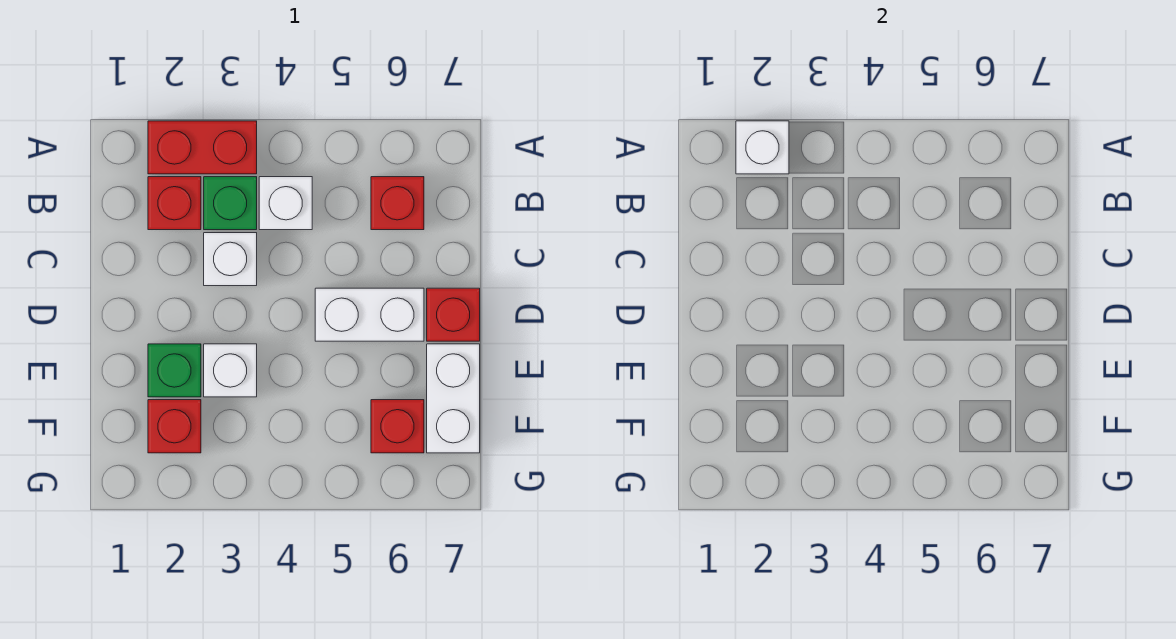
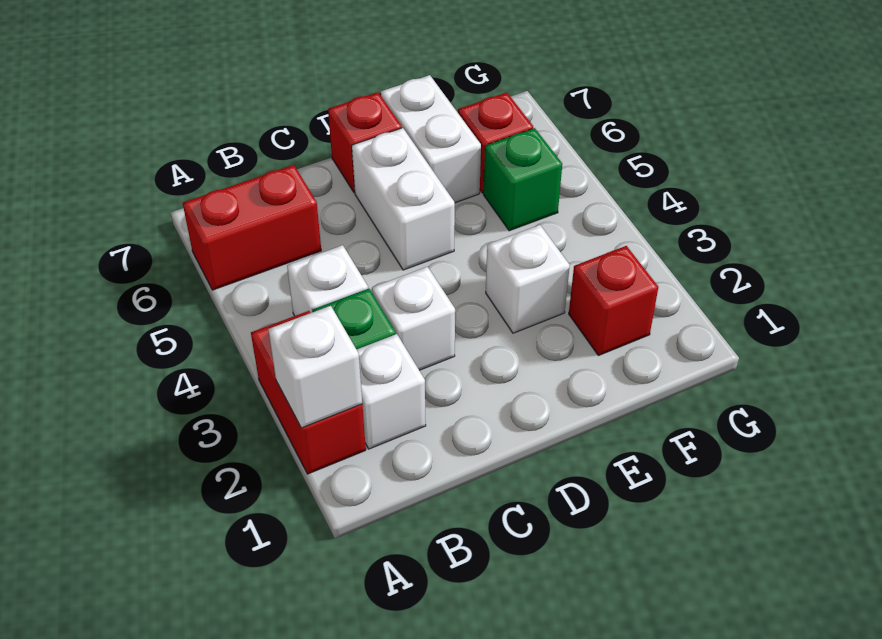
red 1x1 brick [148,177,201,230] -> white 1x1 brick [357,334,426,449]
red 1x1 brick [371,177,424,230] -> red 1x2 brick [183,165,321,290]
green 1x1 brick [148,344,201,397] -> green 1x1 brick moved to [483,128,562,231]
white 1x2 brick [427,344,480,453] -> white 1x2 brick turned to [381,75,481,203]

